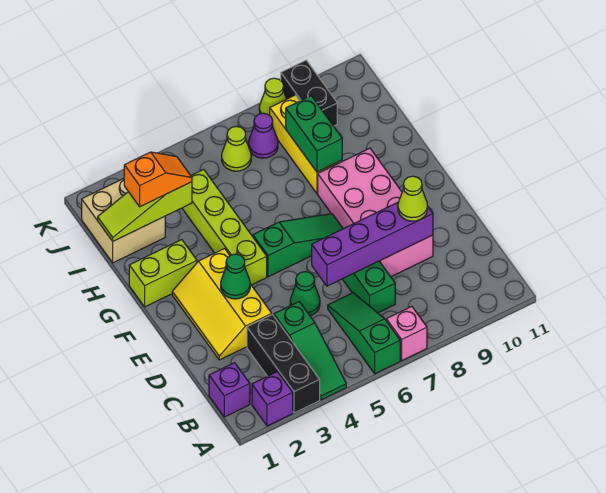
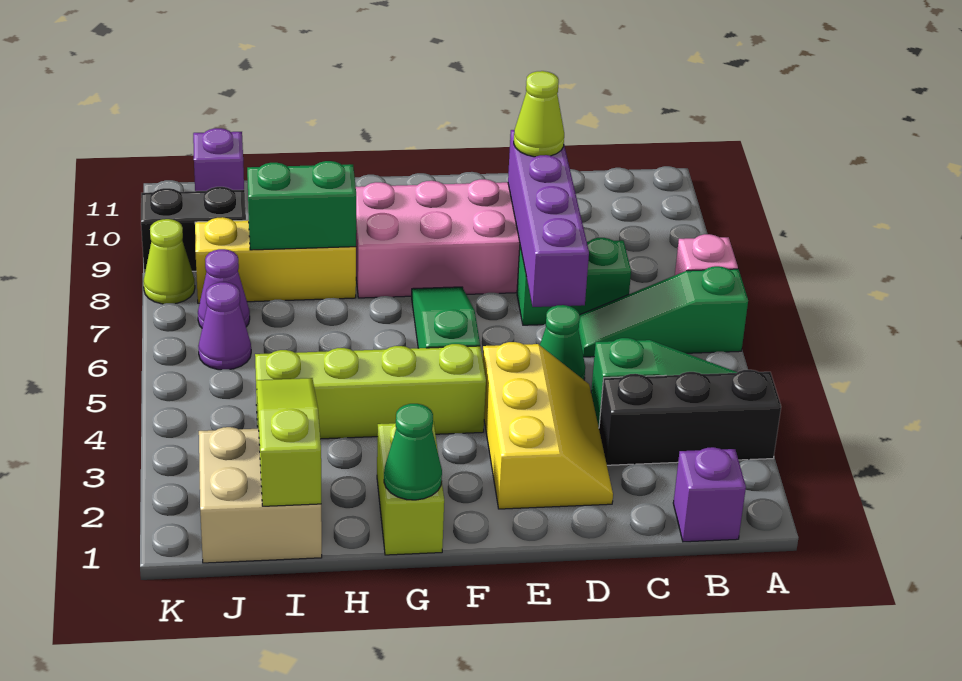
purple 1x1 brick [252,372,293,426] -> purple 1x1 brick moved to [193,128,244,191]
yellow 2x3 slope [172,249,272,360] -> yellow 2x3 slope turned to [483,342,613,509]
green 1x1 cone [221,254,250,299] -> green 1x1 cone moved to [384,404,442,500]
lime 1x3 slope [98,182,192,241] -> lime 1x3 slope turned to [257,378,321,506]
orange 1x2 slope [124,152,192,207] -> none
lime 1x1 cone [222,126,251,171] -> purple 1x1 cone [198,282,251,370]

